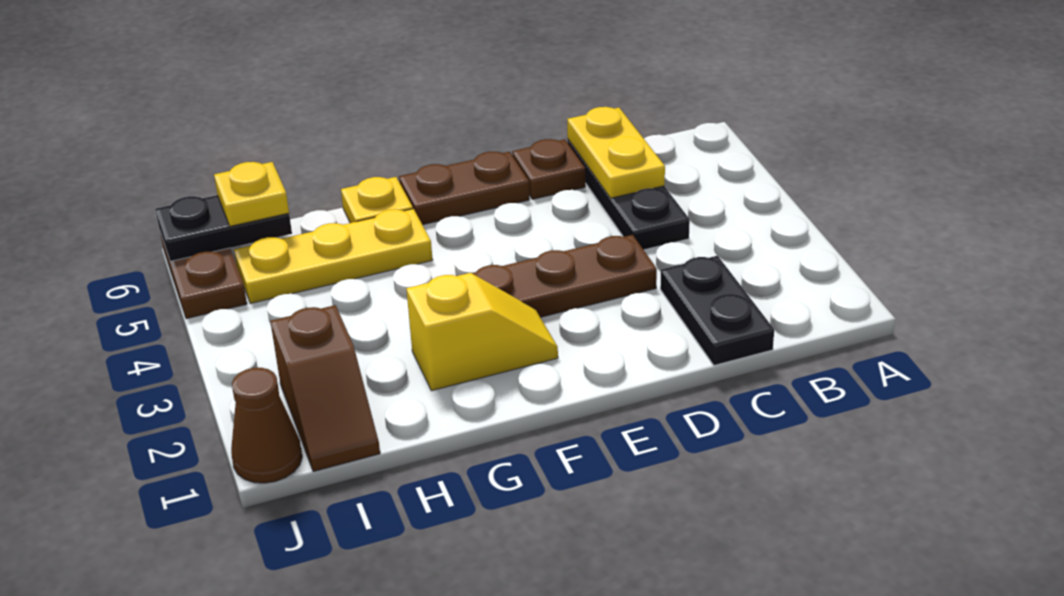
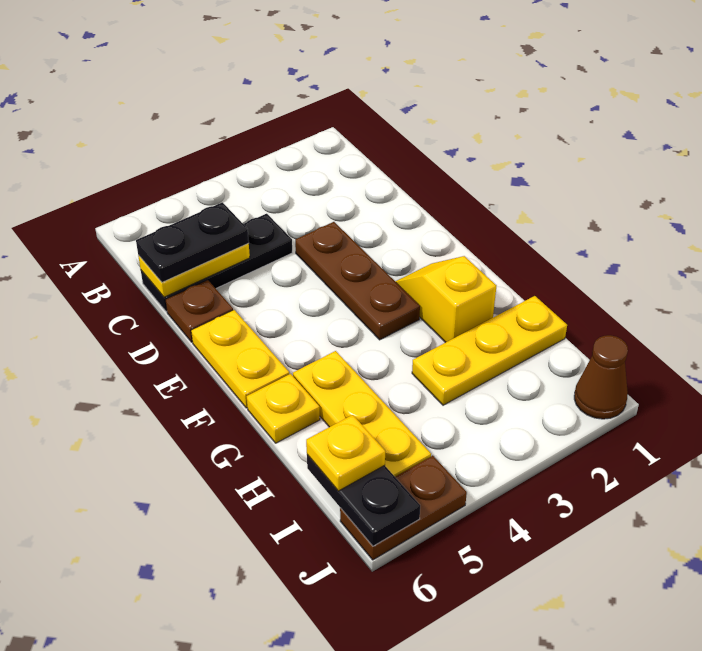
black 1x2 plate [660,256,774,365] -> black 1x2 plate moved to [136,202,249,282]
brown 1x2 plate [399,152,529,225] -> yellow 1x2 plate [191,310,289,408]
none -> yellow 1x3 plate [412,296,567,405]
brown 1x2 slope [270,305,380,471] -> none

